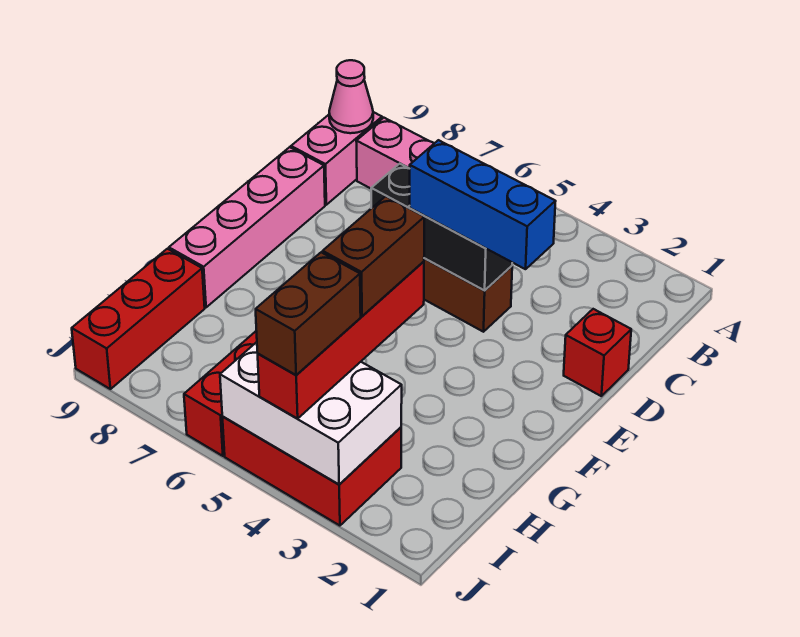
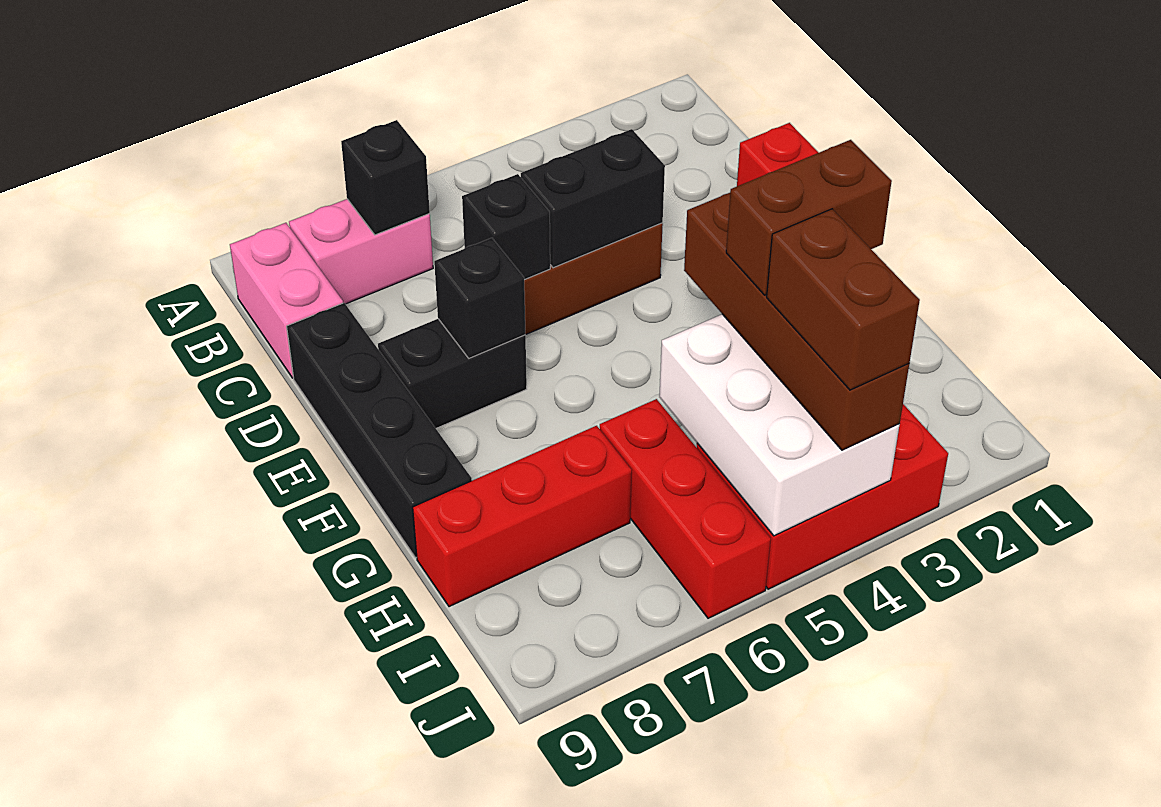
none -> black 1x1 brick [341,120,430,235]
pink 1x1 cone [329,60,373,133] -> none
blue 1x3 brick [409,140,556,269] -> none
pink 1x4 brick [169,147,325,307] -> black 1x4 brick [287,303,472,558]
none -> black 1x2 brick [378,319,527,428]
none -> black 1x1 brick [434,238,525,358]
red 1x4 brick [258,262,424,419] -> brown 1x4 brick [684,193,909,450]
brown 1x2 brick [323,196,424,316] -> brown 1x2 brick turned to [726,140,892,295]
red 1x3 brick [72,249,205,389] -> red 1x3 brick turned to [413,426,632,607]
white 2x3 brick [220,342,402,484] -> white 2x3 brick turned to [659,314,900,536]

